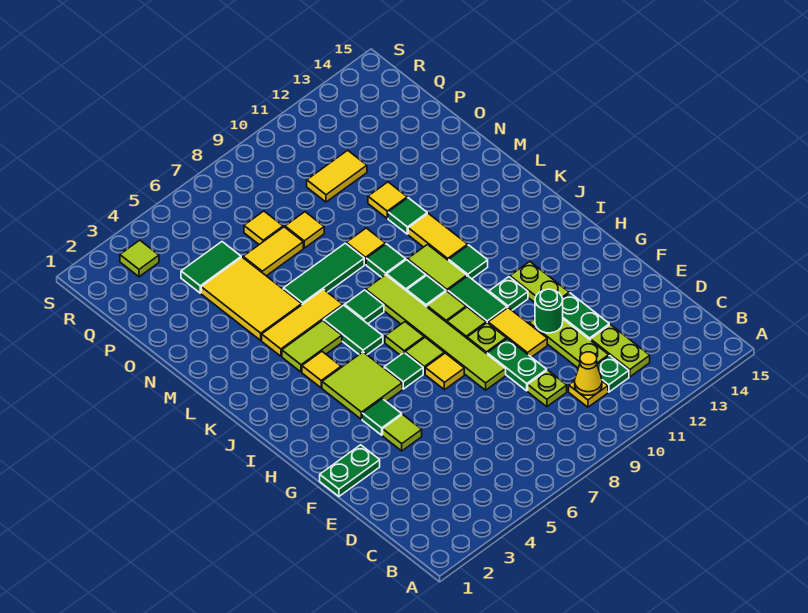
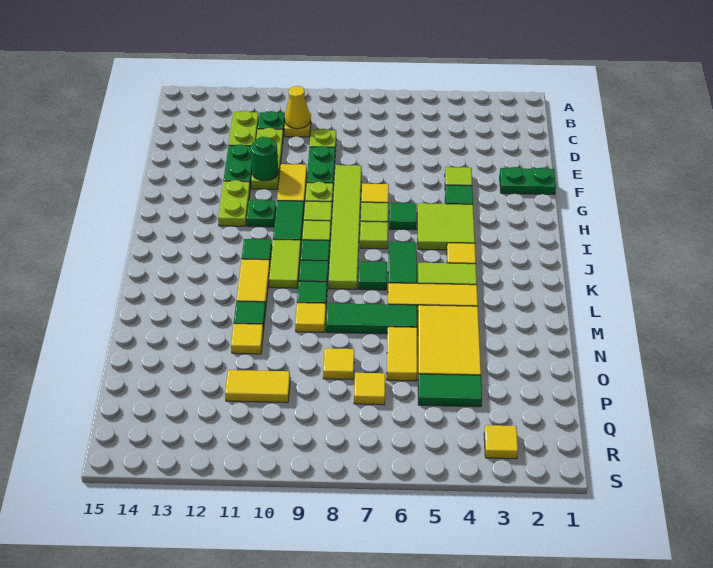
yellow 1x2 tile [243,227,303,276] -> yellow 1x2 tile turned to [387,327,417,381]
lime 1x1 tile [120,240,159,277] -> yellow 1x1 tile [484,425,518,459]

